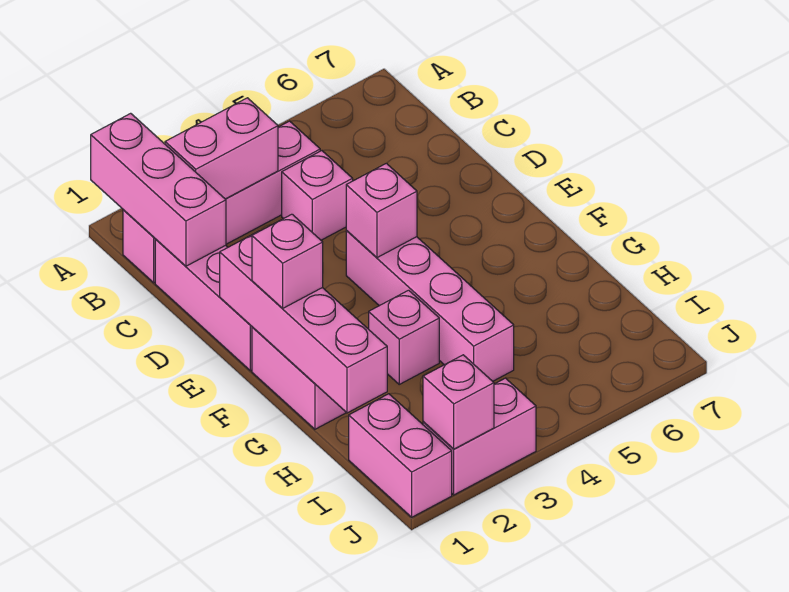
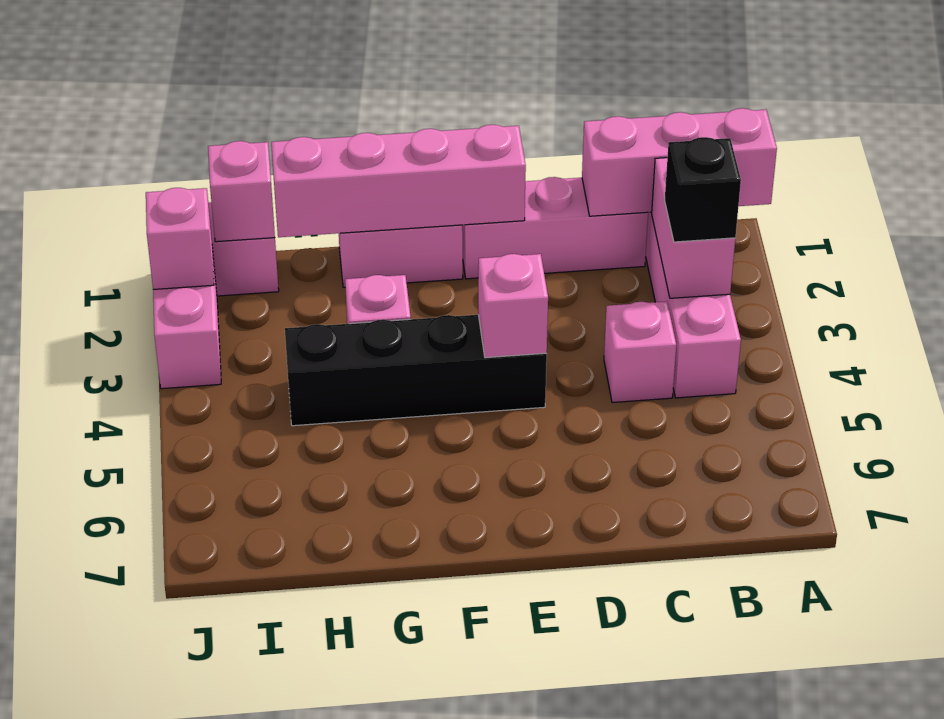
none -> black 1x1 brick [665,137,741,242]
pink 1x4 brick [346,231,514,381] -> black 1x4 brick [285,315,547,426]
pink 1x1 brick [252,214,323,309] -> pink 1x1 brick moved to [208,141,275,242]

